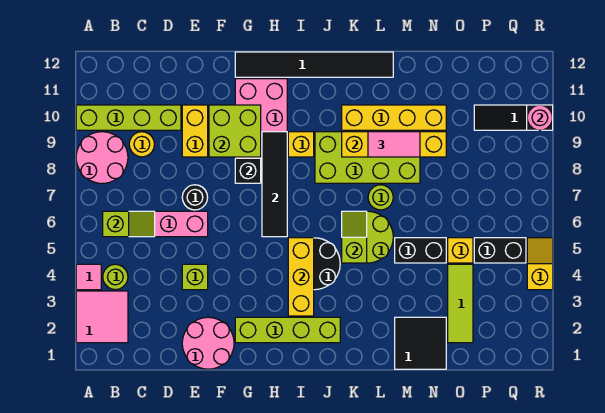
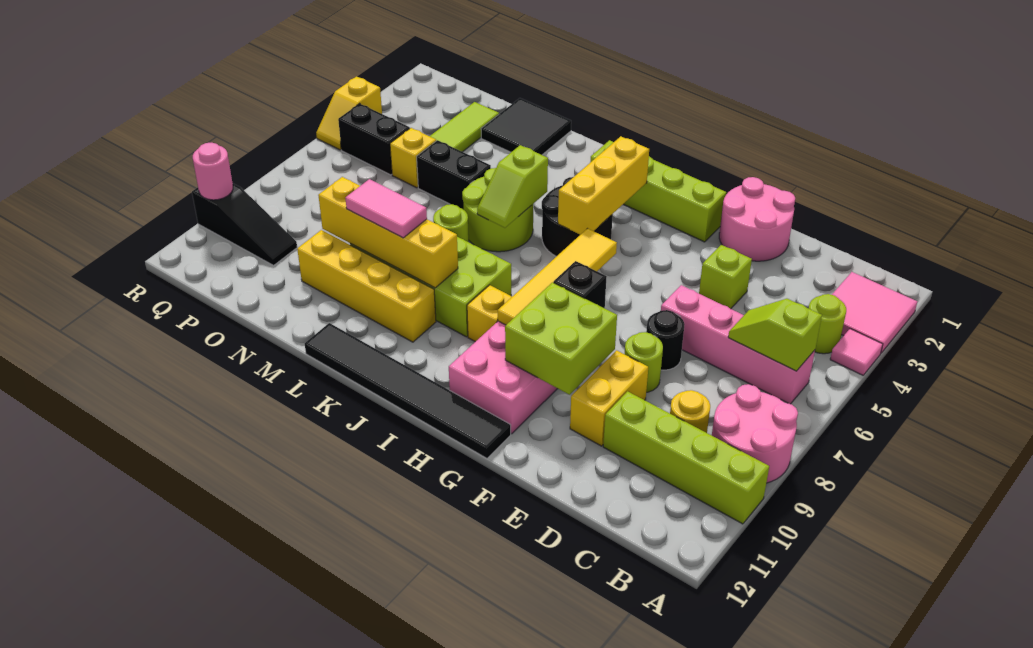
none -> lime 1x1 round brick [625,332,663,392]
black 1x4 tile [262,132,287,237] -> yellow 1x4 tile [498,229,617,325]

